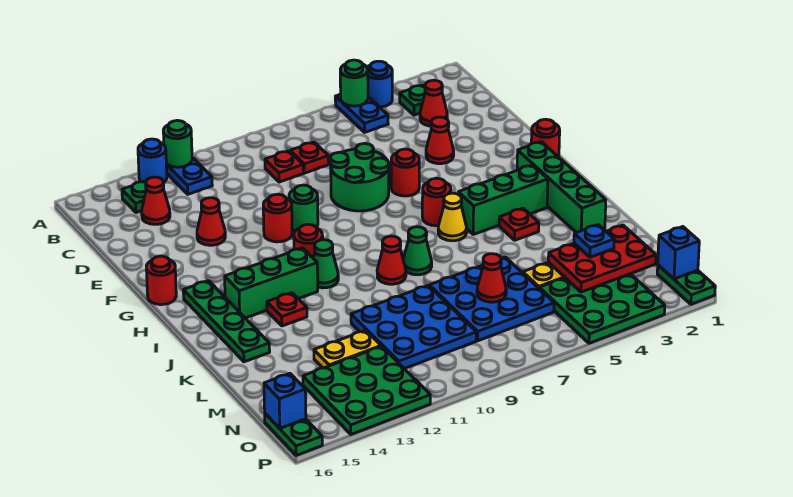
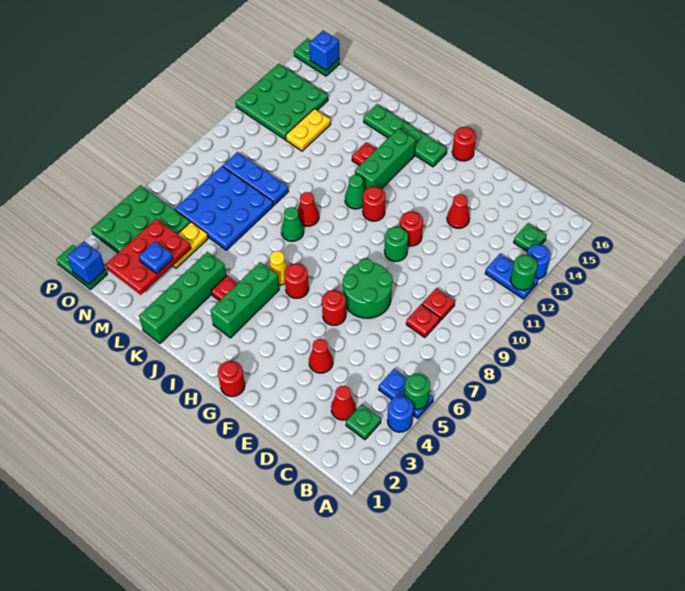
red 1x1 cone [142,177,170,224] -> none
green 1x4 brick [517,142,606,233] -> green 1x4 brick turned to [139,252,226,343]
blue 3x3 plate [351,286,476,369] -> blue 1x3 plate [223,152,289,205]
red 1x1 cone [477,254,506,302] -> none

